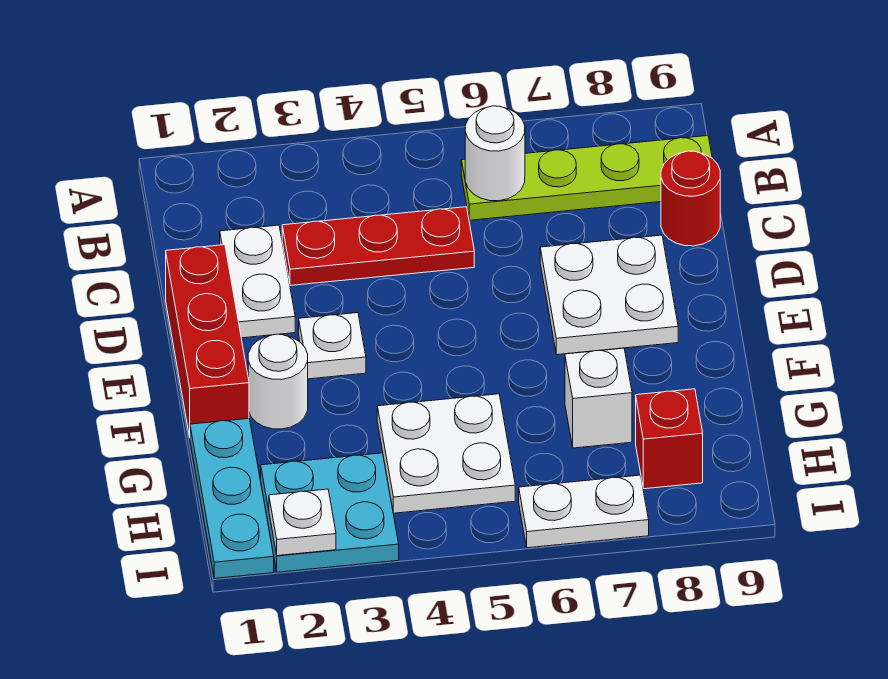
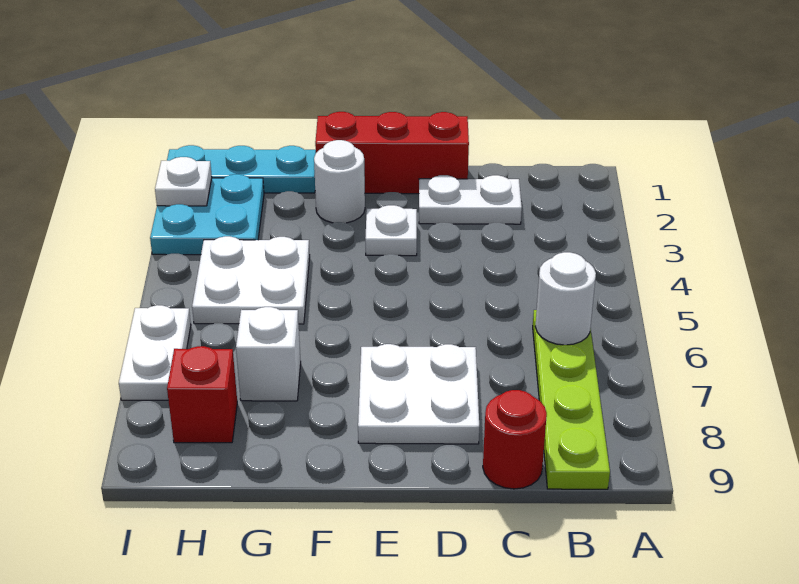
red 1x3 plate [282,207,474,286] -> none

